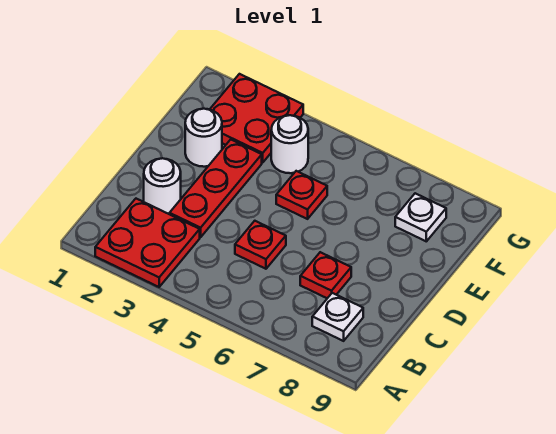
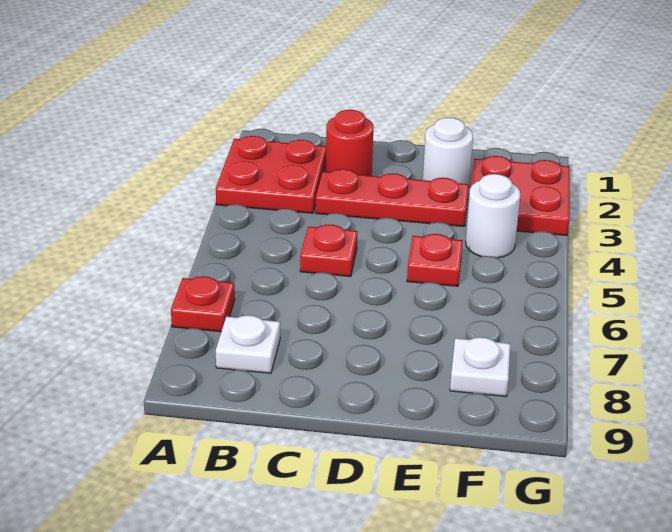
white 1x1 round brick [144,158,181,214] -> red 1x1 round brick [326,110,373,176]
red 1x1 plate [300,252,351,298] -> red 1x1 plate moved to [171,276,235,332]

